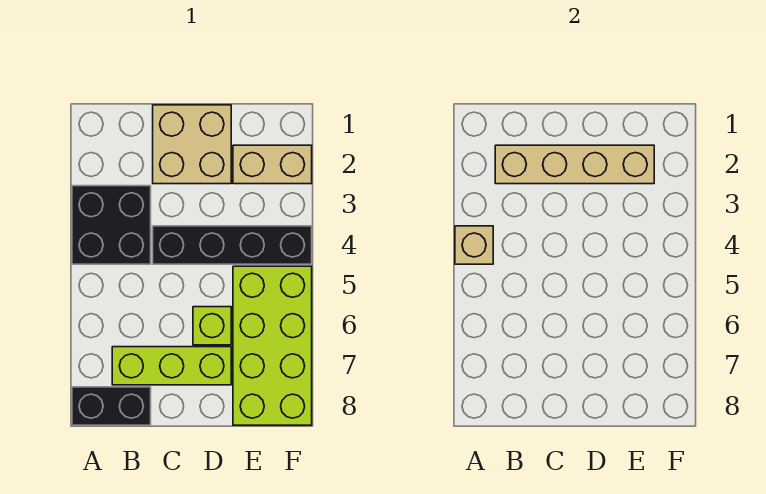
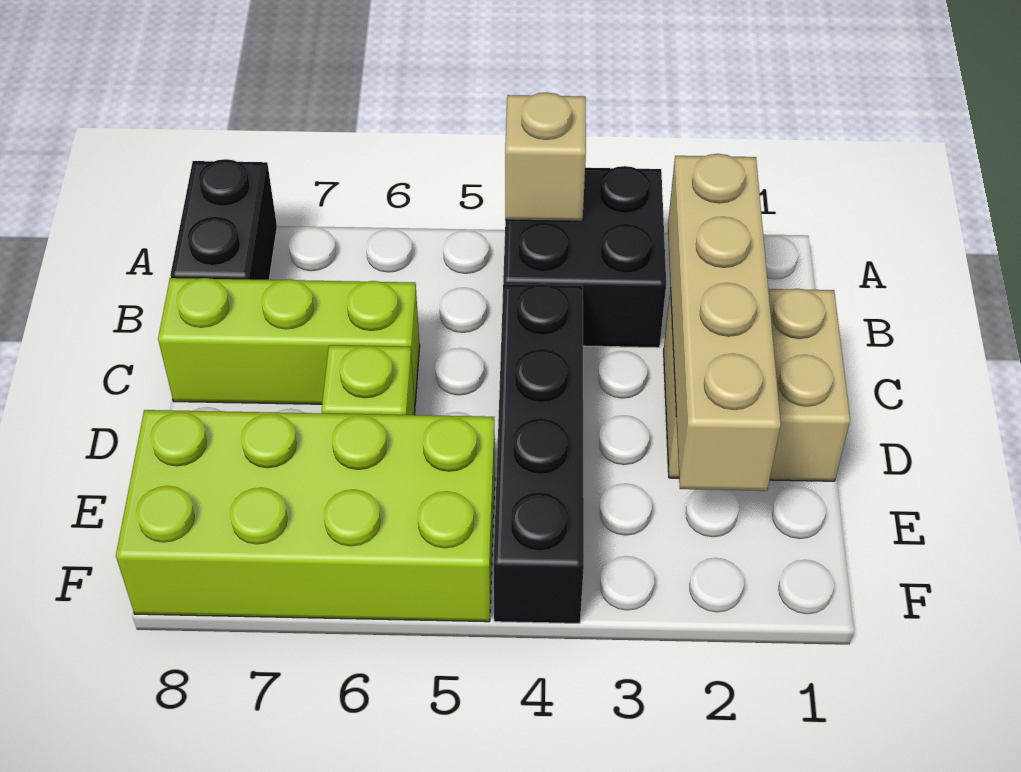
lime 1x3 brick [112,347,231,385] -> lime 1x3 brick turned to [158,278,420,404]
tan 1x2 brick [233,145,312,184] -> none

